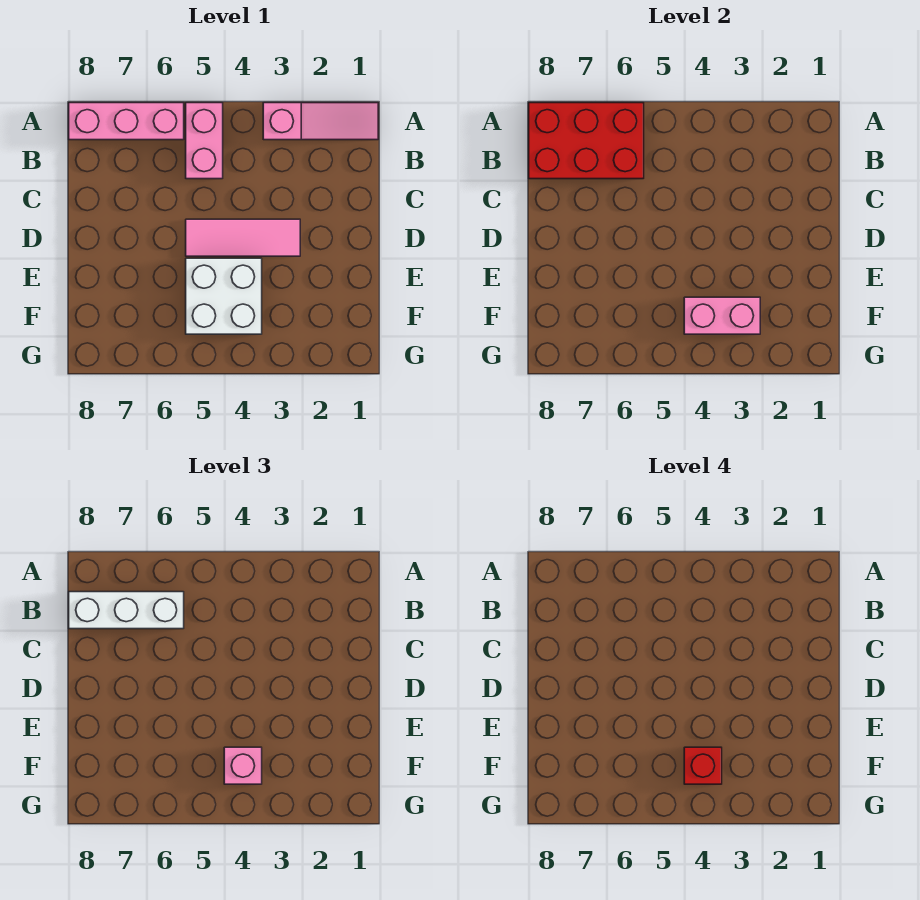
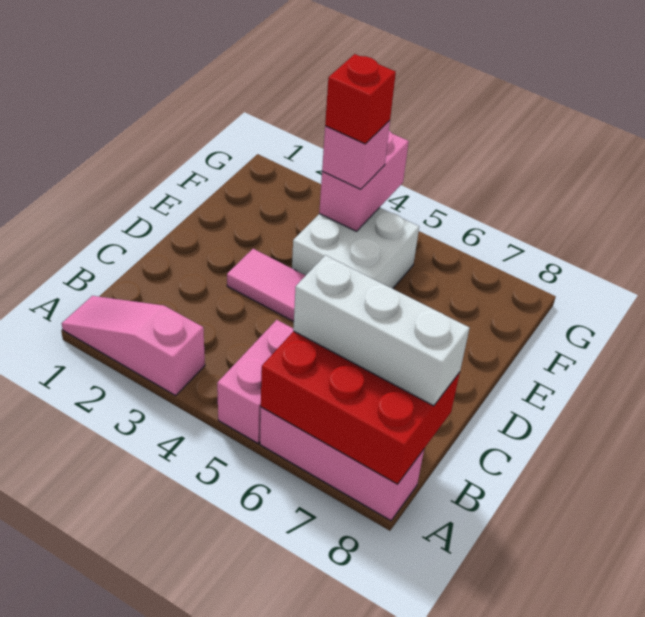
pink 1x2 brick [684,297,760,334] -> pink 1x2 brick turned to [319,131,409,231]

